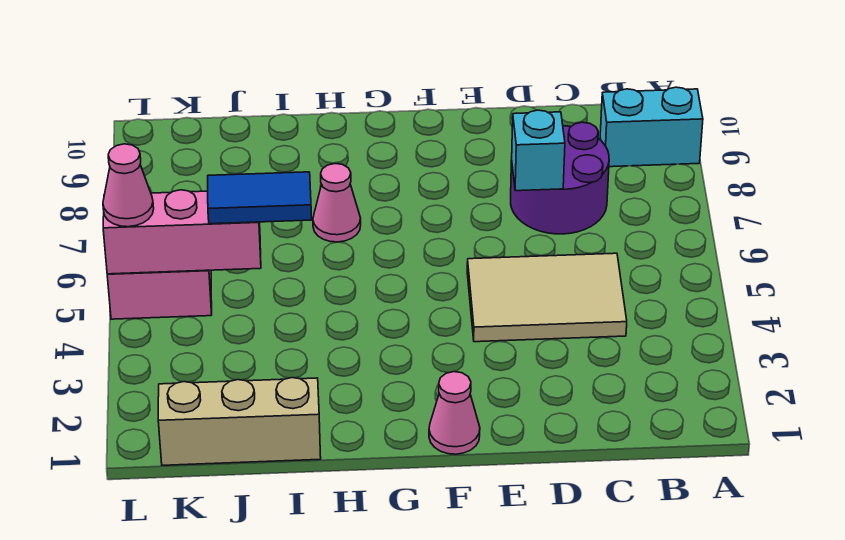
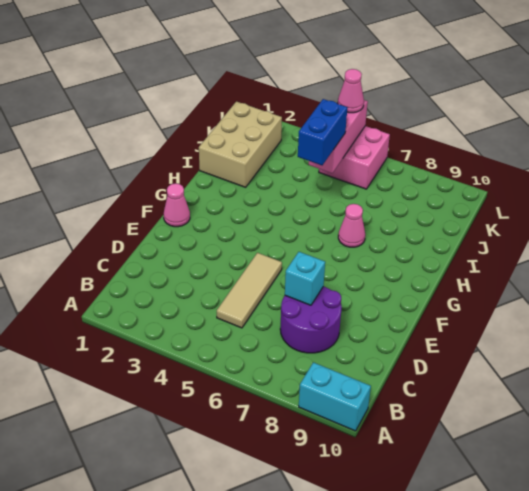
cyan 1x2 brick [600,87,703,167] -> cyan 1x2 brick turned to [299,362,371,431]
tan 2x3 tile [467,253,627,342] -> tan 1x3 tile [217,253,282,328]
tan 1x3 brick [158,378,321,465] -> tan 2x3 brick [199,102,282,187]
blue 1x2 tile [208,172,312,224] -> blue 1x2 brick [298,99,347,165]

